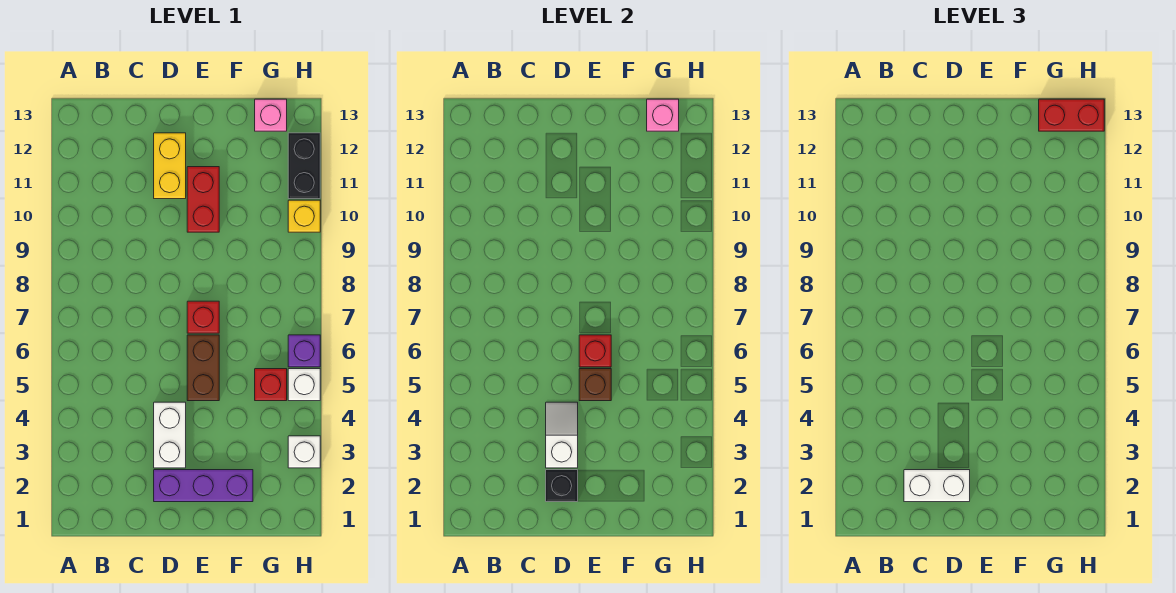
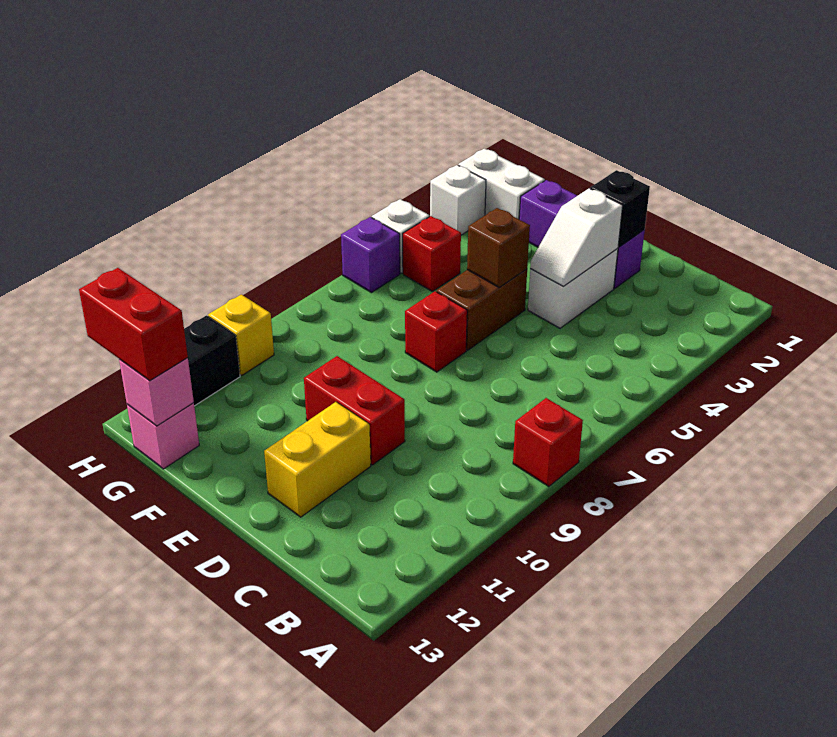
white 1x2 brick [904,470,970,502] -> white 1x2 brick moved to [458,149,545,219]
red 1x1 brick [579,335,611,367] -> red 1x1 brick moved to [513,398,583,487]
red 1x2 brick [187,167,219,232] -> red 1x2 brick turned to [304,356,405,465]

